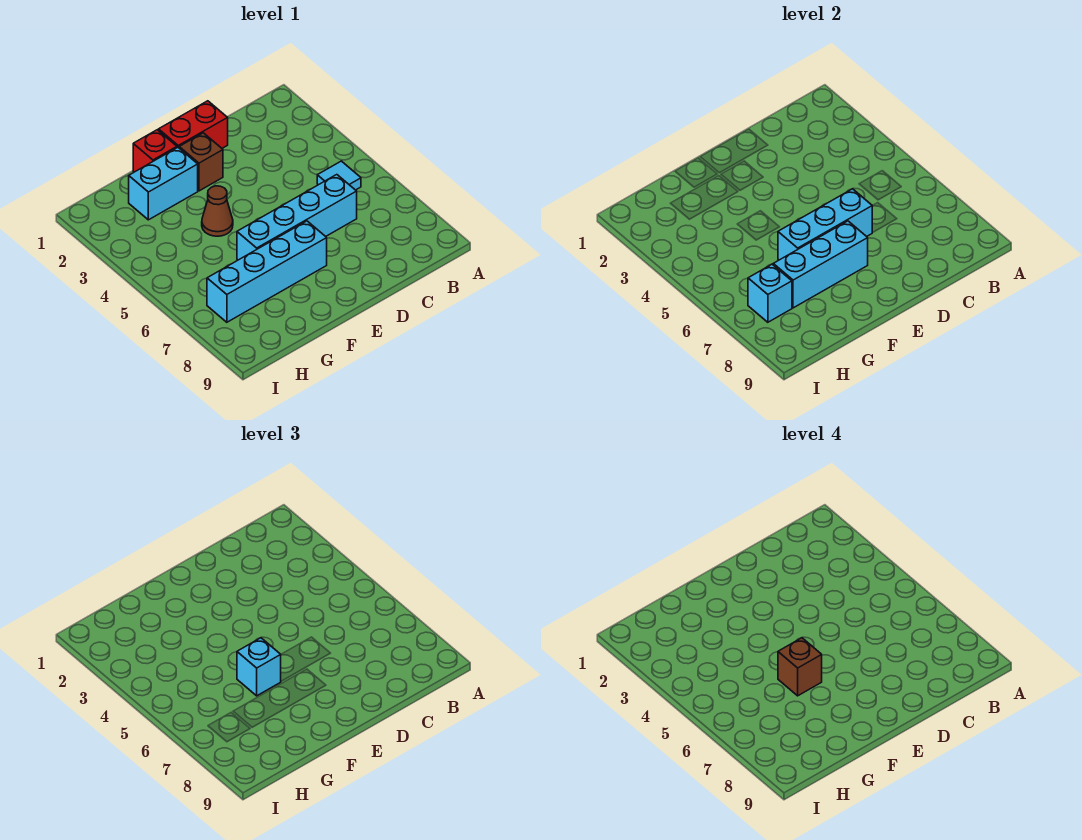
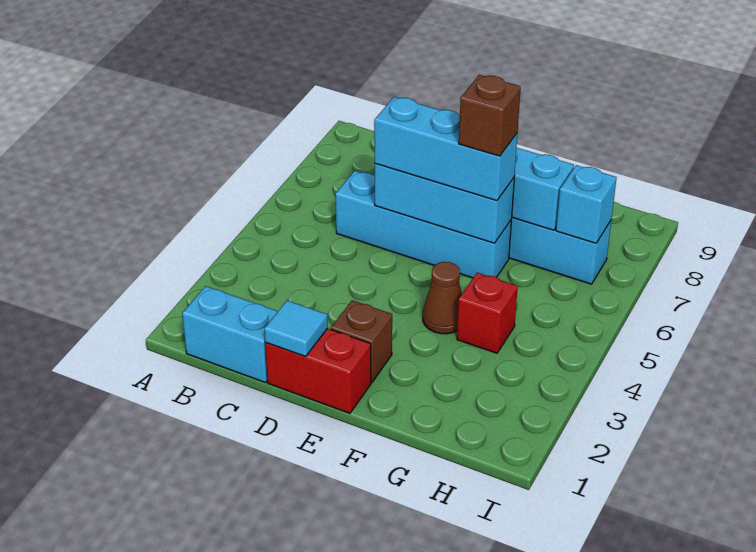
cyan 1x1 tile [317,161,361,190] -> cyan 1x1 tile moved to [264,301,328,356]
red 1x1 brick [133,130,177,172] -> red 1x1 brick moved to [457,273,518,353]
cyan 1x2 brick [129,148,198,220] -> cyan 1x2 brick moved to [182,286,278,383]
cyan 1x1 brick [237,638,281,696] -> cyan 1x3 brick [374,97,518,201]

